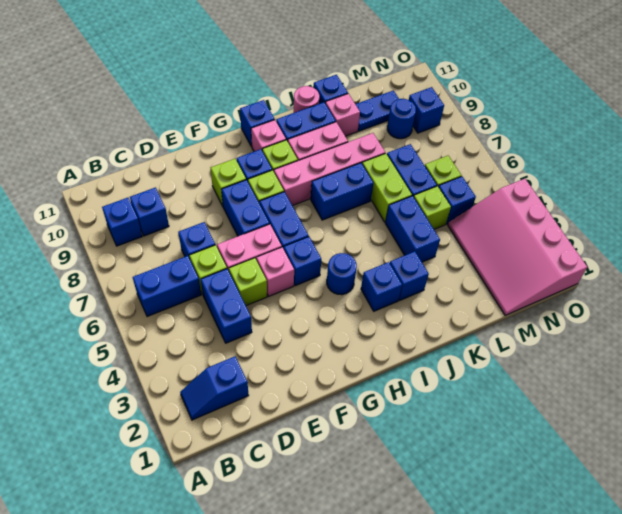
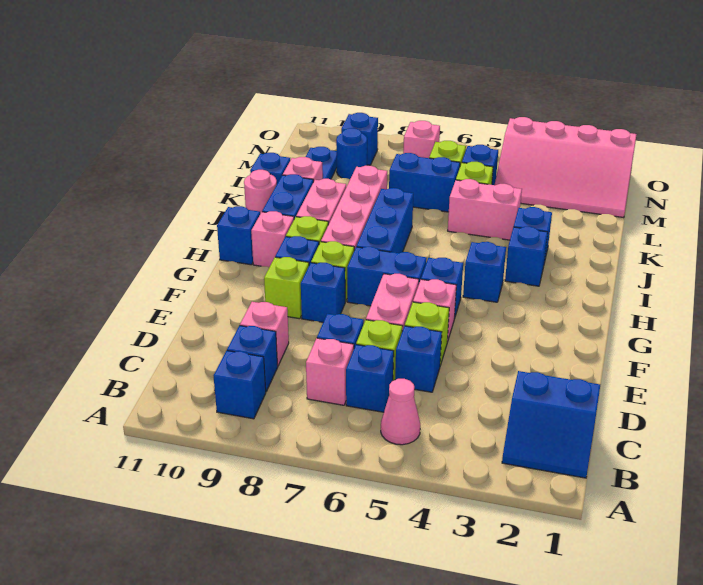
blue 1x2 slope [180,356,249,420] -> blue 2x2 slope [502,371,600,478]
none -> pink 1x1 cone [381,379,420,445]
blue 1x2 brick [133,256,201,317] -> blue 1x1 brick [346,345,394,412]
none -> pink 1x1 brick [306,338,354,405]
blue 1x2 brick [201,269,252,343] -> blue 1x1 brick [395,326,442,392]
none -> pink 1x1 brick [240,302,289,366]
blue 1x2 brick [222,180,270,236] -> blue 1x1 brick [301,263,345,322]
blue 1x1 round brick [327,253,357,295] -> blue 1x1 brick [463,242,506,302]
blue 1x2 brick [311,163,373,220] -> blue 1x3 brick [357,188,413,253]
blue 1x2 brick [385,196,440,262] -> pink 1x2 brick [448,179,522,240]
lime 1x2 brick [362,153,412,222] -> none
none -> pink 1x1 brick [403,121,440,158]

